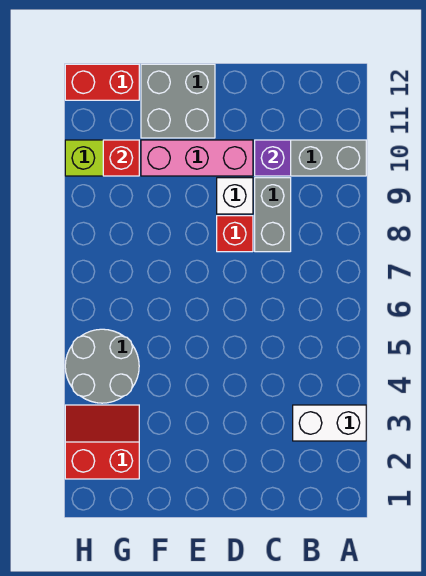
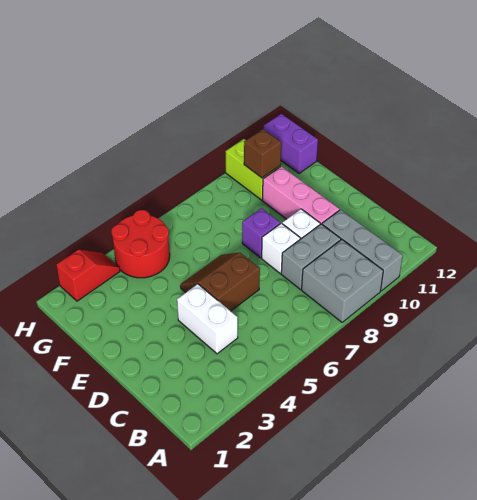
white 1x2 brick [293,405,366,441] -> white 1x2 brick moved to [177,284,238,354]
purple 1x1 brick [255,140,291,176] -> purple 1x1 brick moved to [242,208,280,258]
none -> brown 2x2 slope [180,253,260,311]
red 1x1 brick [217,216,253,252] -> white 1x1 brick [262,223,300,273]
grey 2x2 brick [141,64,215,138] -> grey 2x2 brick moved to [302,240,383,322]
red 2x2 slope [65,405,139,479] -> red 1x2 slope [56,250,120,301]
grey 2x2 round brick [65,329,139,403] -> red 2x2 round brick [111,210,170,278]
red 1x1 brick [103,140,139,176] -> brown 1x1 brick [244,129,281,178]
red 1x2 brick [65,64,139,100] -> purple 1x2 brick [264,114,318,174]

